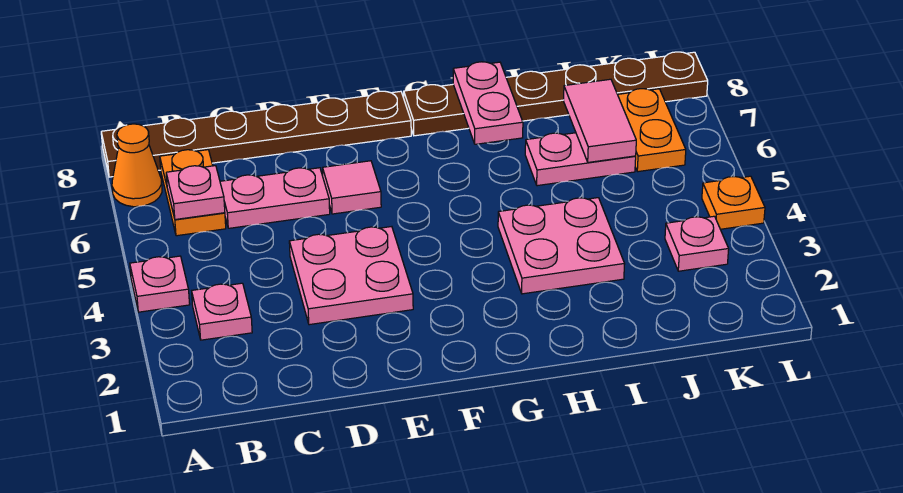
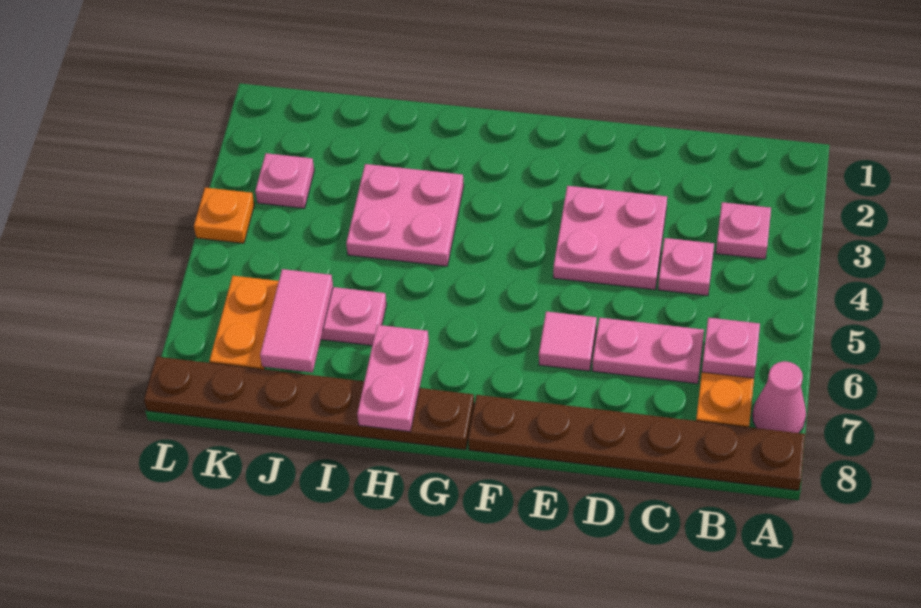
pink 1x1 plate [130,256,190,312] -> pink 1x1 plate moved to [658,238,714,296]
orange 1x1 cone [112,124,162,207] -> pink 1x1 cone [753,361,806,433]

